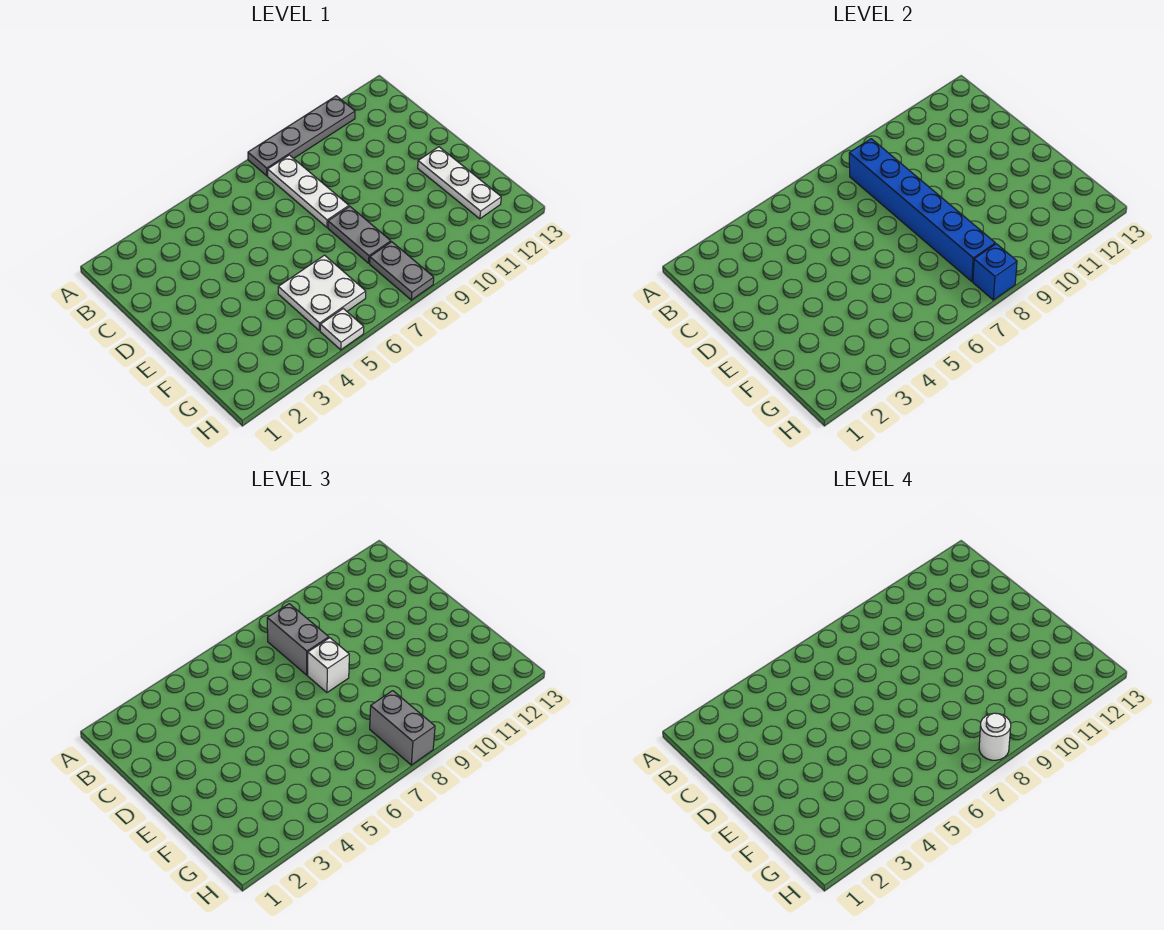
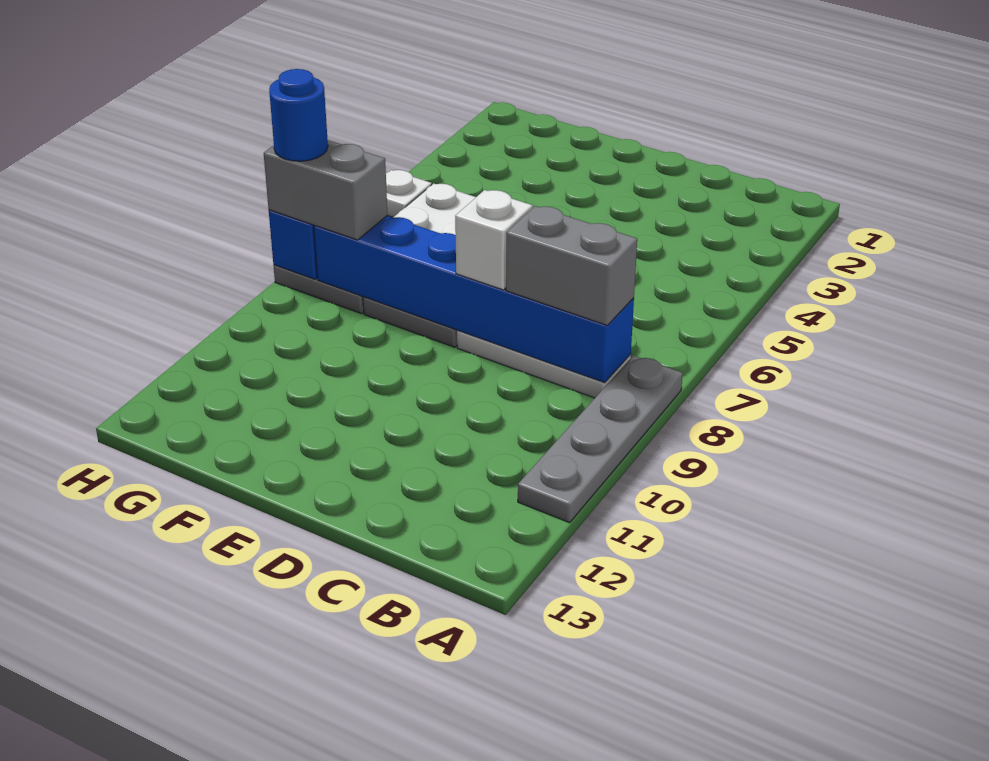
white 1x3 plate [418,147,501,219] -> none
white 1x1 round brick [979,713,1011,760] -> blue 1x1 round brick [269,69,328,161]

